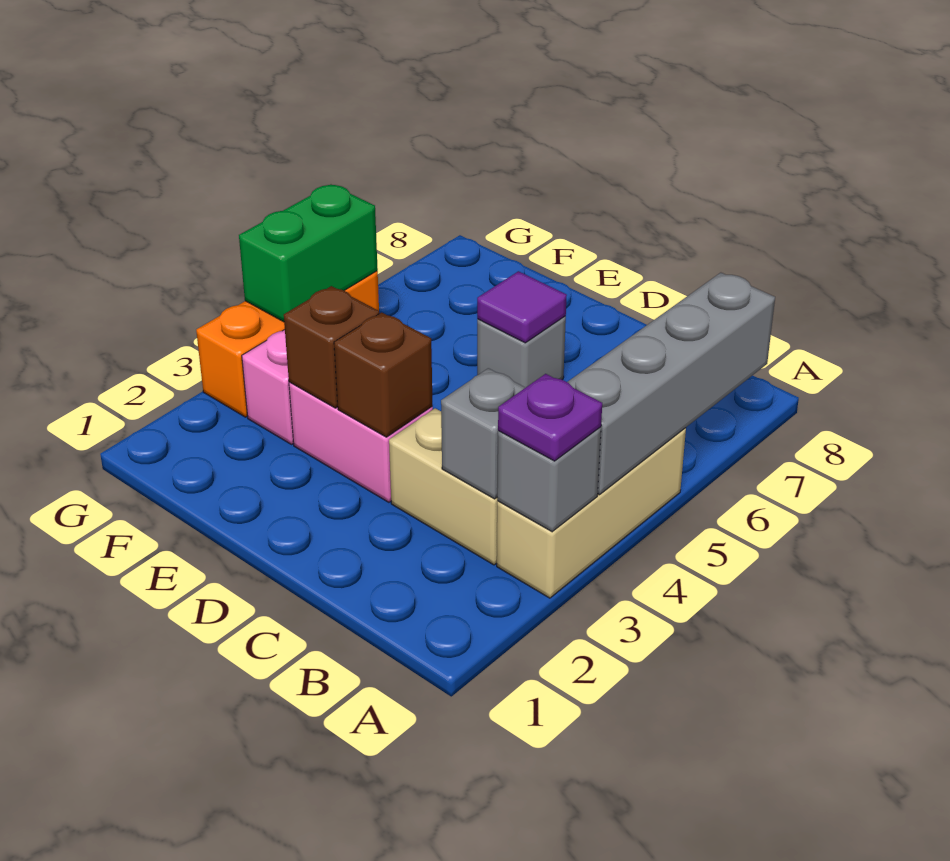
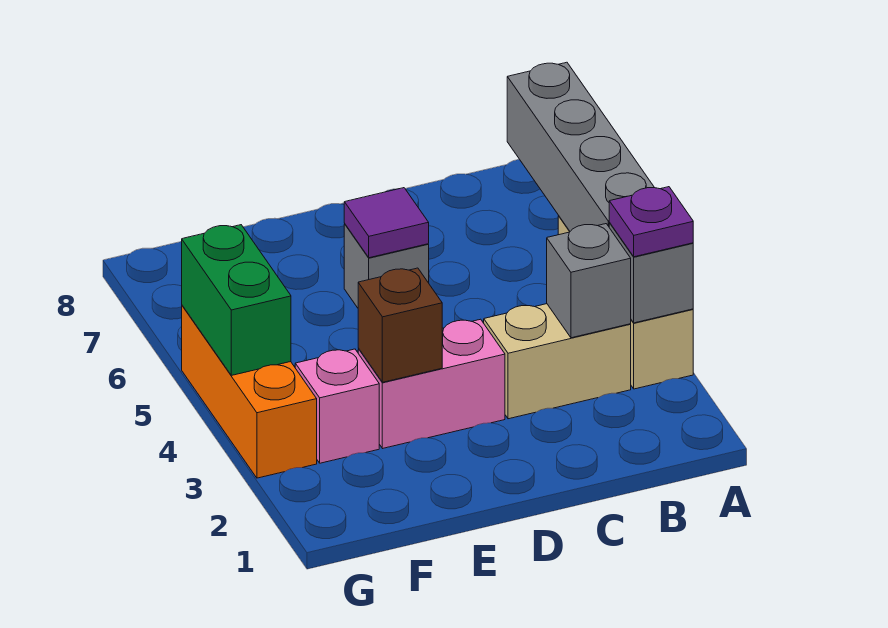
brown 1x1 brick [334,312,433,437] -> none

